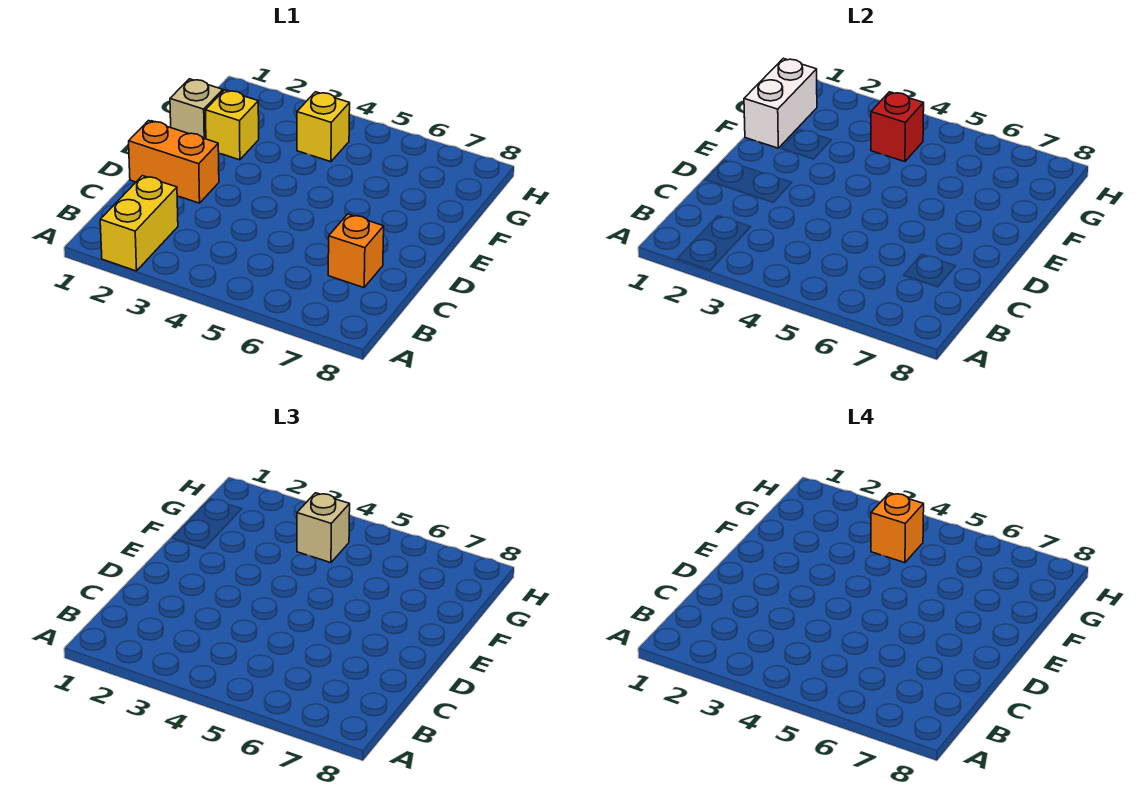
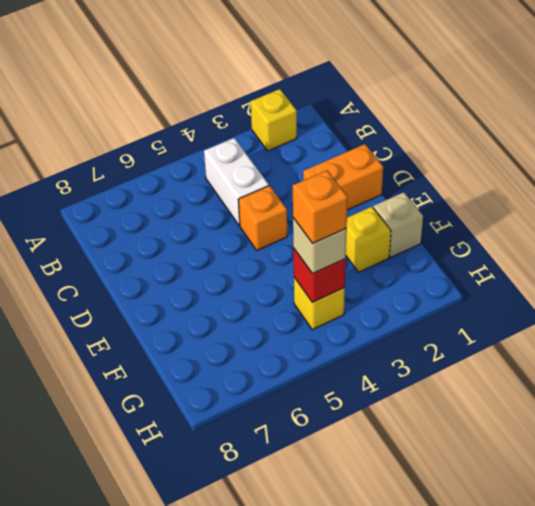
yellow 1x2 brick [100,176,178,271] -> yellow 1x1 brick [251,89,297,151]
orange 1x1 brick [328,214,384,288] -> orange 1x1 brick moved to [238,186,287,250]
white 1x2 brick [744,58,817,148] -> white 1x2 brick moved to [204,138,269,226]

